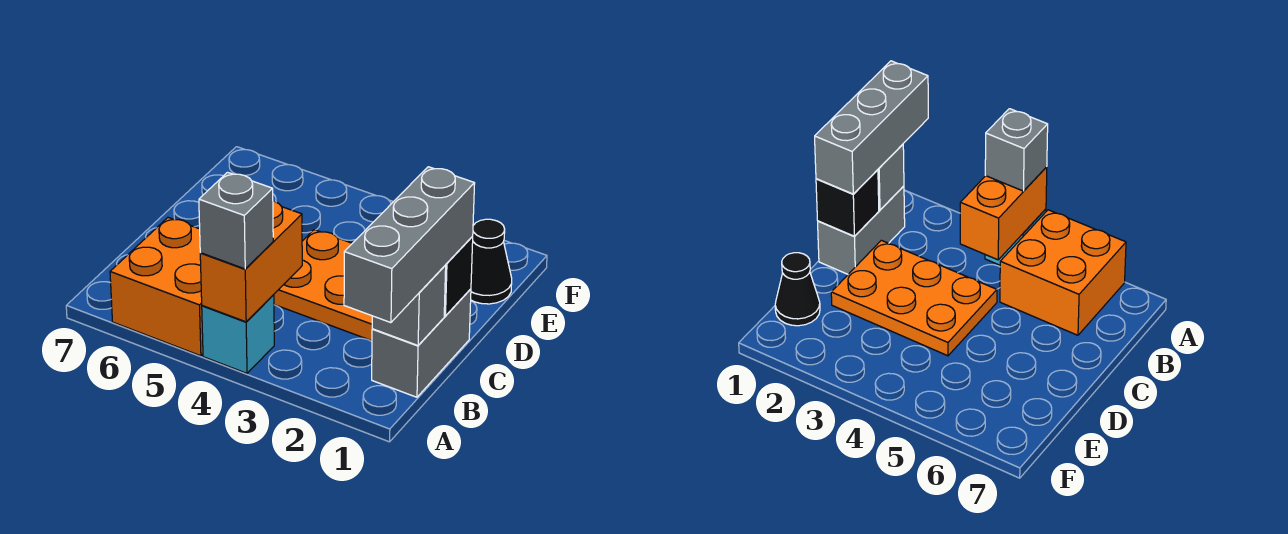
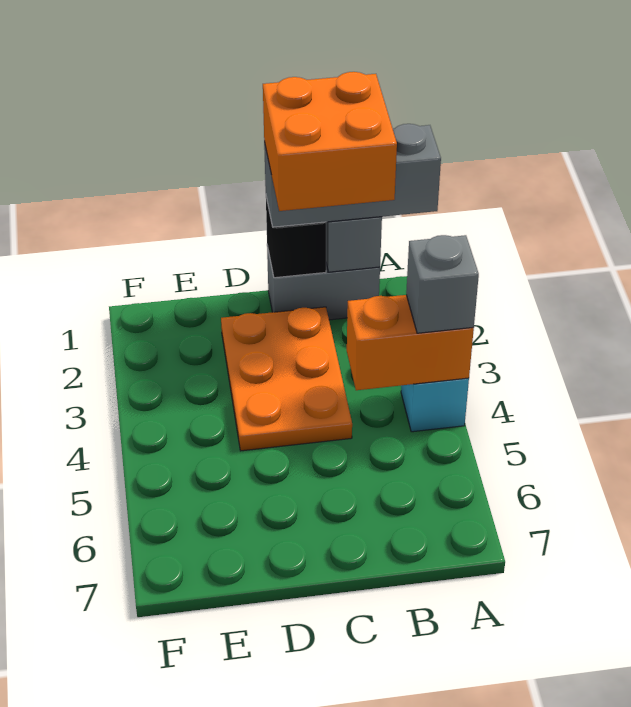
orange 2x2 brick [110,218,203,356] -> orange 2x2 brick moved to [263,72,397,211]
black 1x1 cone [471,219,512,304] -> none

